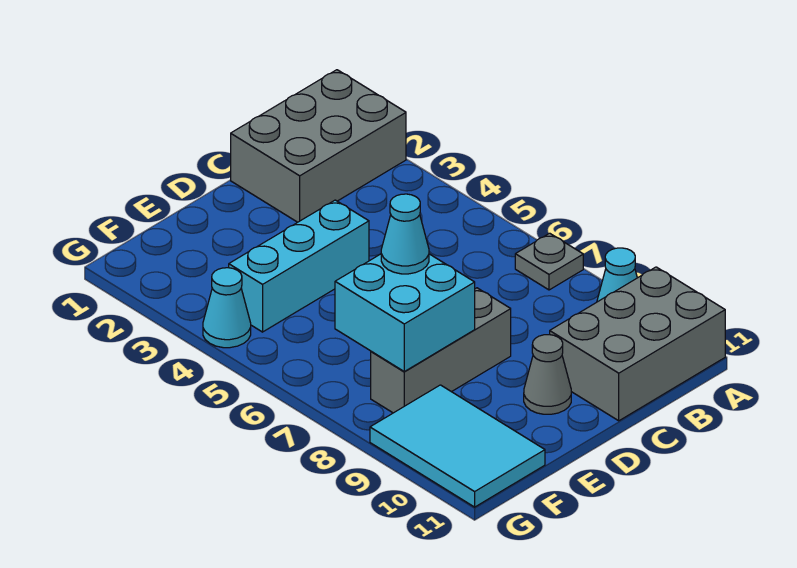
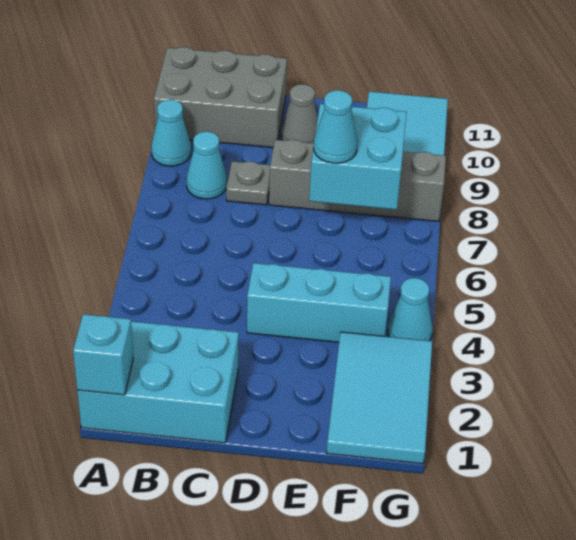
grey 2x3 brick [231,70,406,222] -> cyan 2x3 brick [77,321,239,443]
none -> cyan 1x1 brick [73,314,133,395]
grey 1x1 plate [515,233,583,290] -> grey 1x1 plate moved to [226,161,270,205]
none -> cyan 1x1 cone [187,132,227,199]
grey 1x3 brick [371,288,511,413] -> grey 1x4 brick [269,140,446,221]
none -> cyan 2x3 tile [327,332,432,464]

